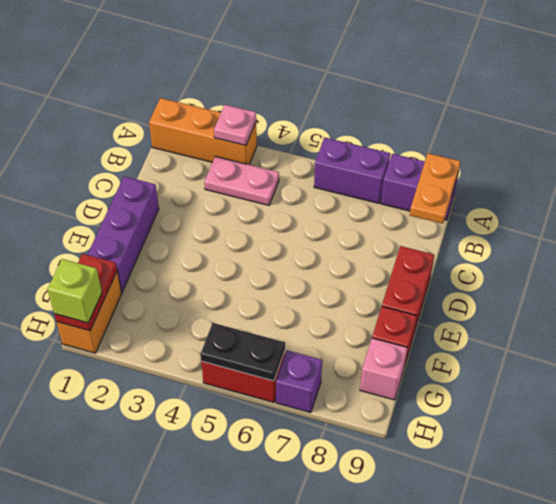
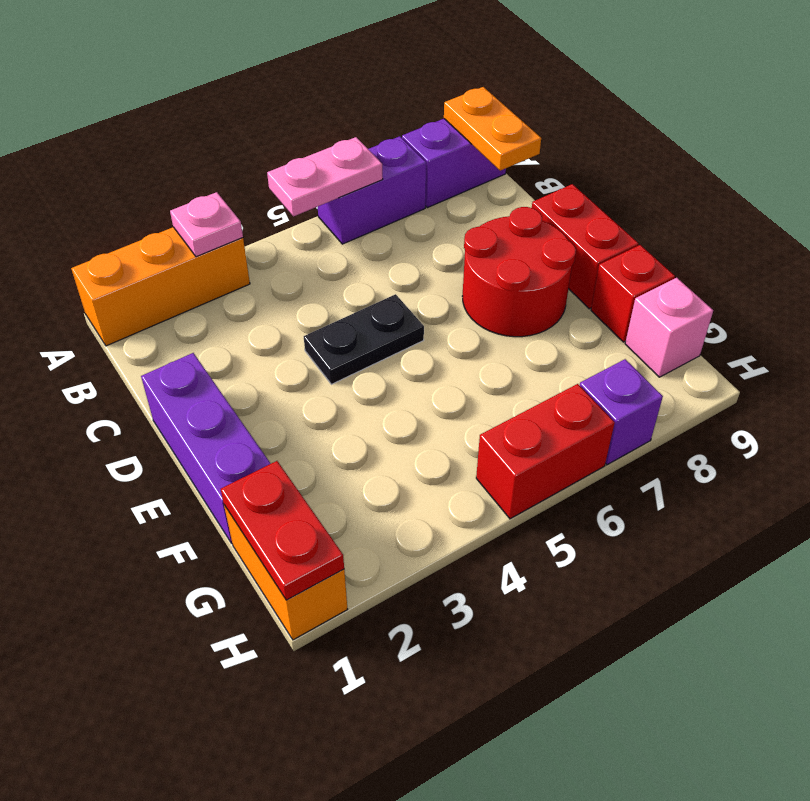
pink 1x2 plate [205,157,279,205] -> pink 1x2 plate moved to [267,137,383,216]
none -> red 2x2 round brick [462,207,576,337]
lime 1x1 brick [48,259,102,323] -> none
black 1x2 plate [201,323,285,381] -> black 1x2 plate moved to [304,294,424,384]

